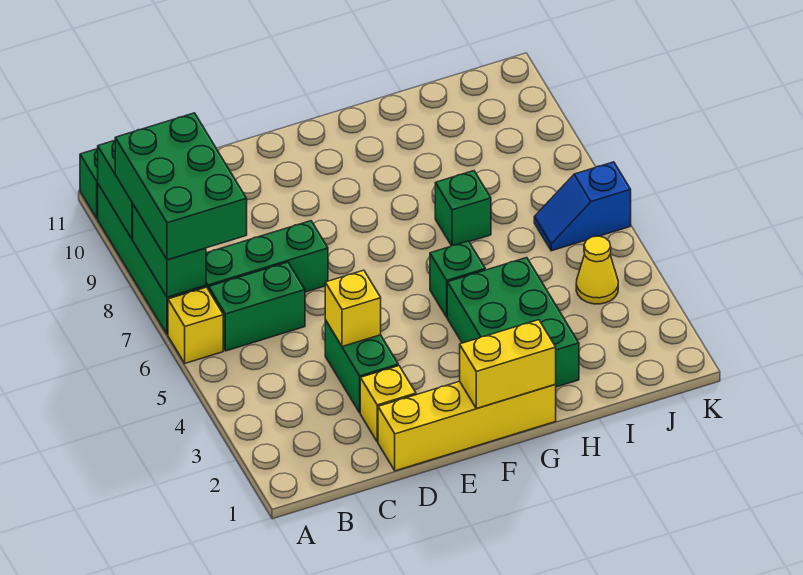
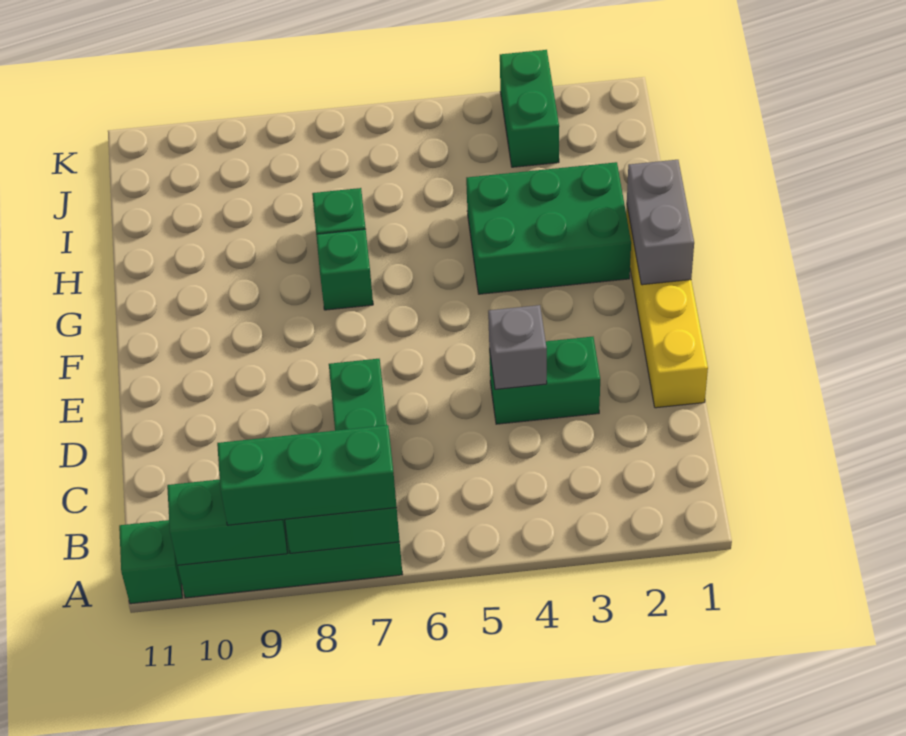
yellow 1x1 brick [168,287,223,363] -> none
green 2x3 brick [115,113,247,260] -> green 1x3 brick [217,425,397,525]
green 1x2 brick [209,262,305,351] -> green 1x2 brick moved to [500,50,559,167]
yellow 1x1 brick [360,366,416,442] -> none
yellow 1x1 brick [325,270,381,347] -> grey 1x1 brick [488,305,547,389]
yellow 1x2 brick [460,320,556,409] -> grey 1x2 brick [627,160,694,285]
green 1x1 brick [430,241,485,317] -> green 1x1 brick moved to [316,229,373,310]
yellow 1x1 cone [576,236,618,304] -> none
blue 1x2 slope [534,162,631,251] -> none

